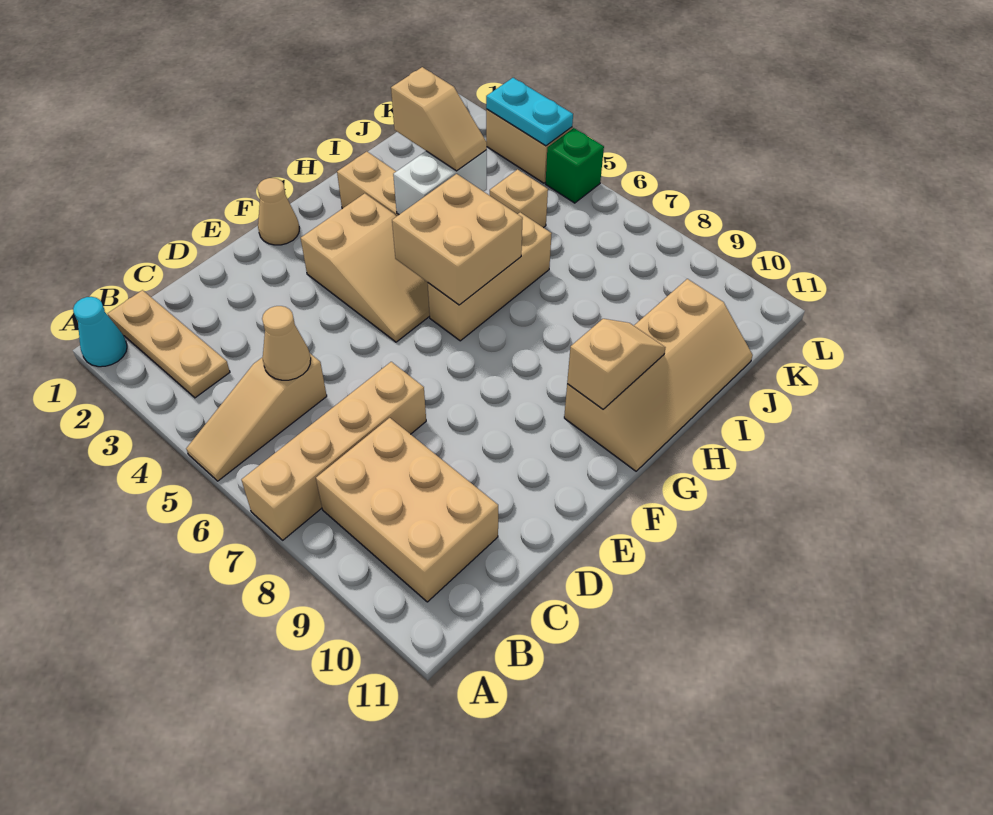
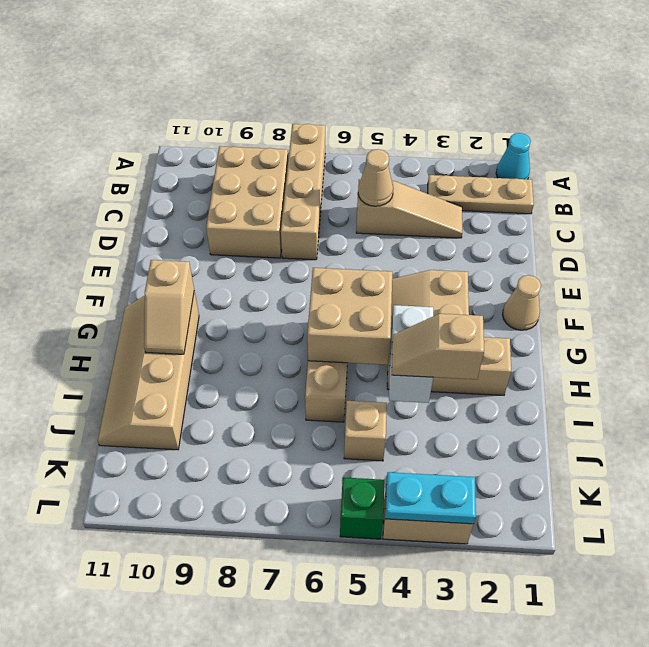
tan 1x3 slope [186,354,327,481] -> tan 1x3 slope turned to [356,179,462,238]
tan 2x3 brick [316,418,498,602] -> tan 2x3 brick turned to [206,146,288,258]

